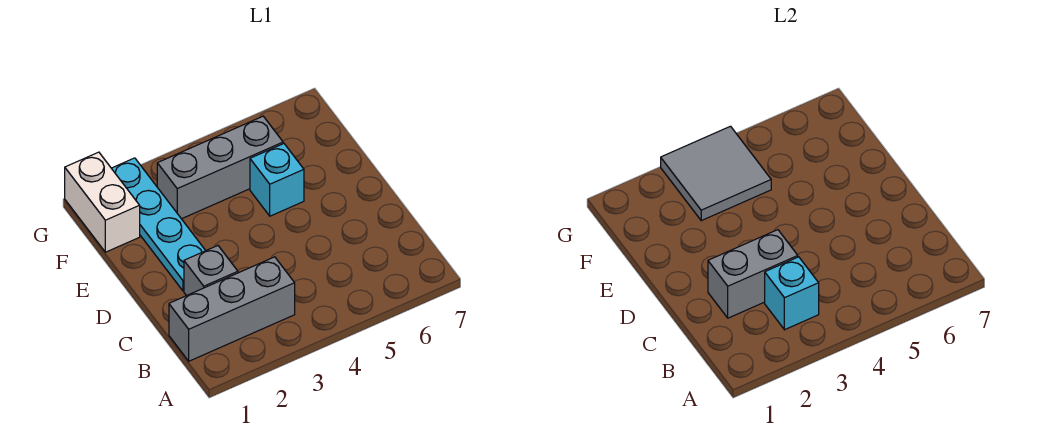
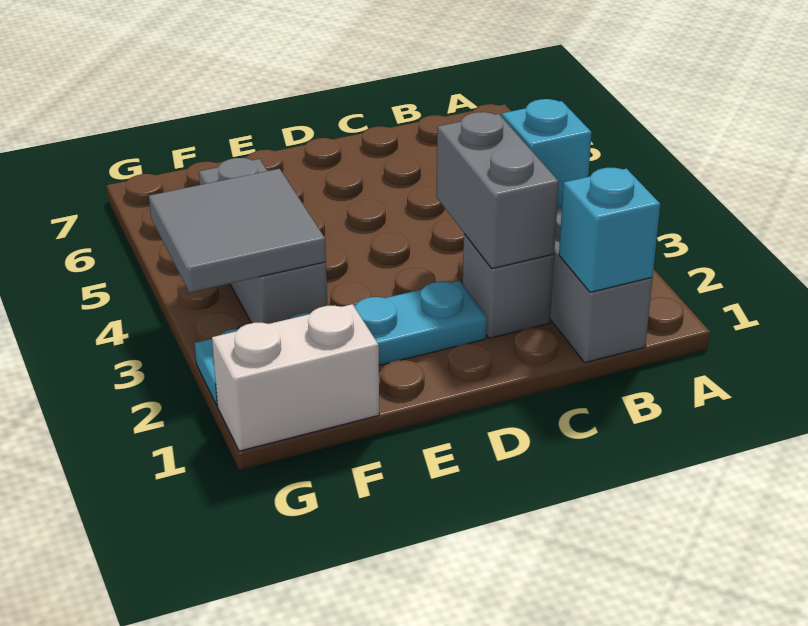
cyan 1x1 brick [250,144,304,216] -> cyan 1x1 brick moved to [559,168,660,292]

